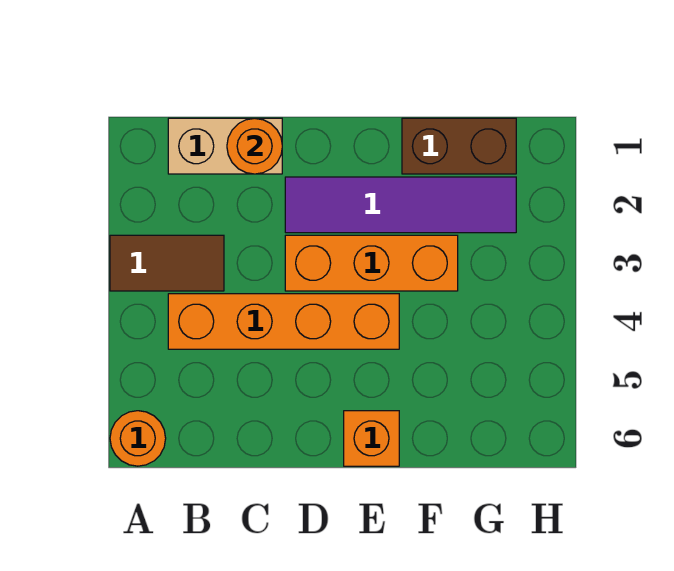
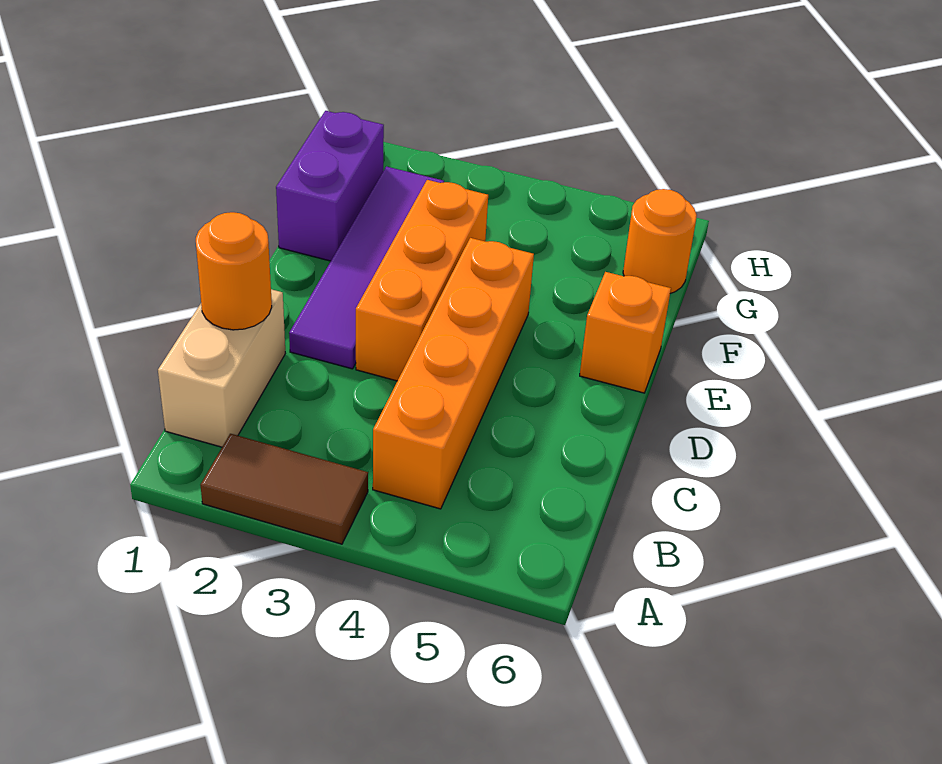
brown 1x2 tile [110,235,224,291] -> brown 1x2 tile turned to [201,434,368,544]
orange 1x1 round brick [110,411,166,466] -> orange 1x1 round brick moved to [623,189,697,293]
brown 1x2 brick [402,118,516,174] -> purple 1x2 brick [276,111,384,261]

